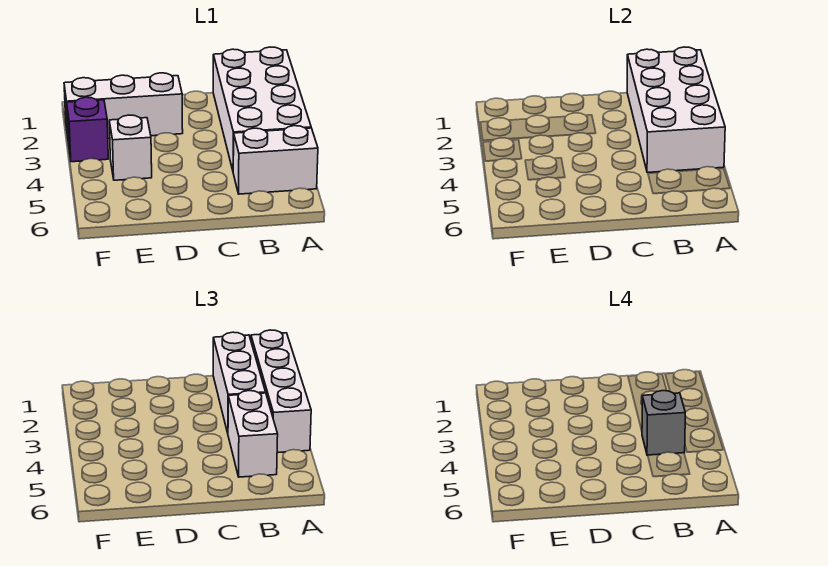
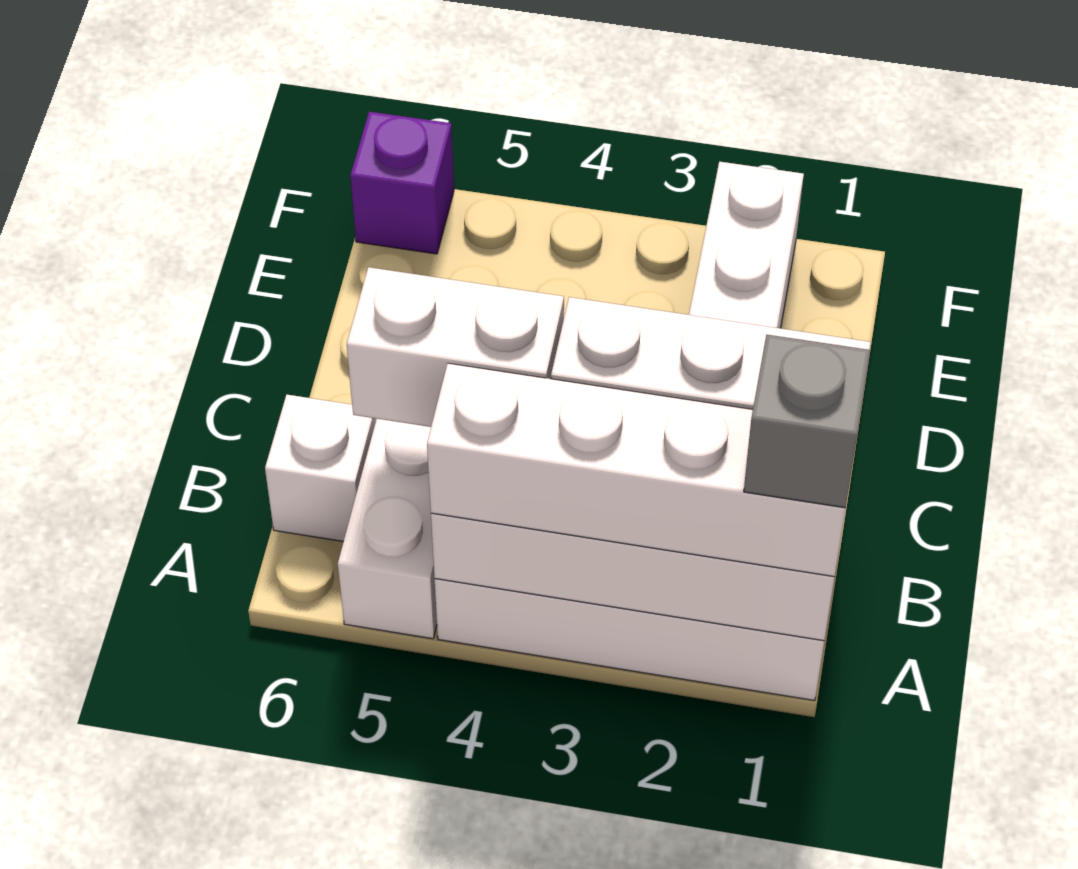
grey 1x1 brick [642,391,685,455] -> grey 1x1 brick moved to [744,335,870,508]
white 1x1 brick [109,115,152,180] -> white 1x1 brick moved to [265,395,376,542]
purple 1x1 brick [67,97,108,162] -> purple 1x1 brick moved to [350,112,454,254]

